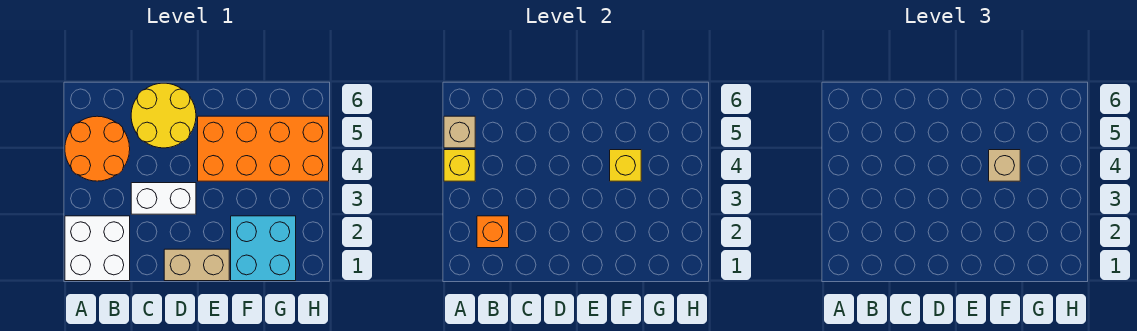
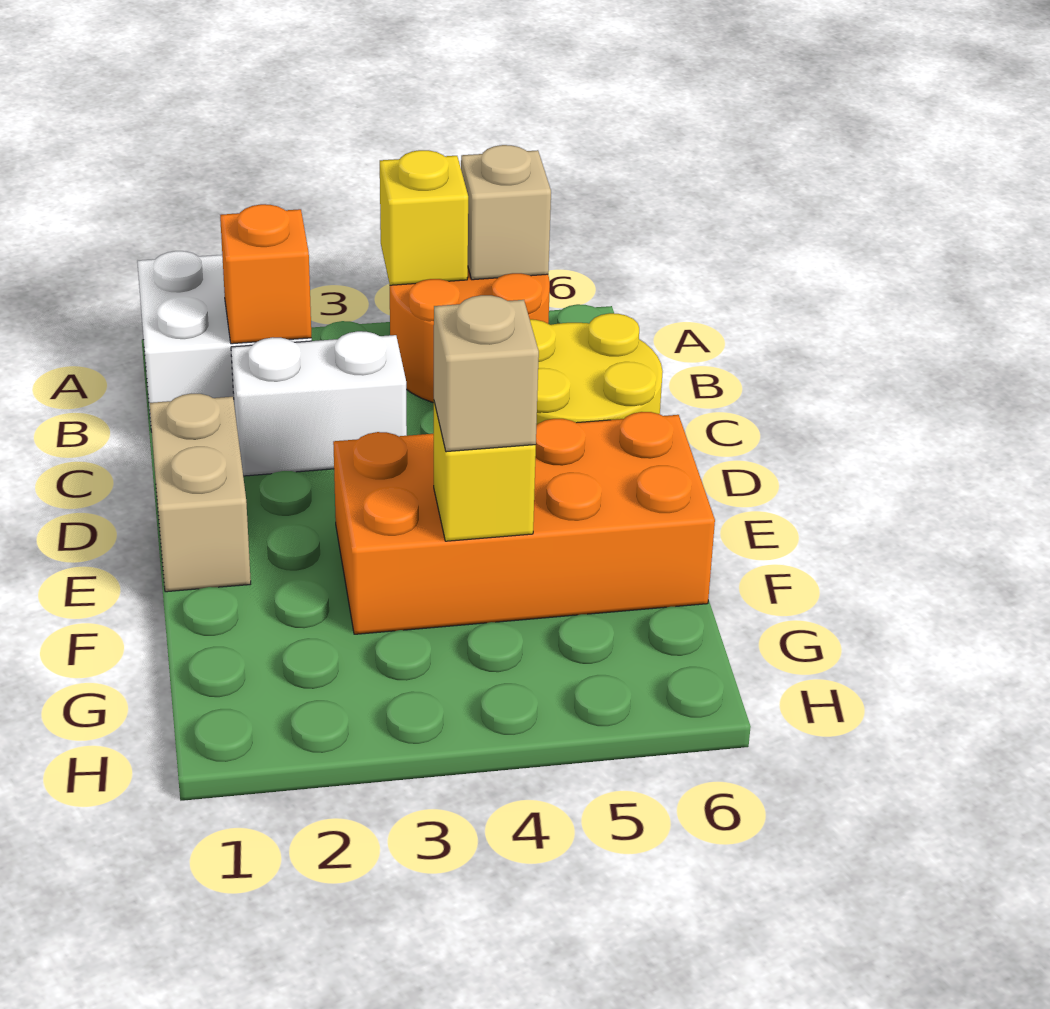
white 1x2 brick [131,183,196,214] -> white 1x2 brick turned to [231,331,407,476]
orange 2x4 brick [198,116,329,181] -> orange 2x4 brick turned to [333,412,715,634]
cyan 2x2 brick [231,216,296,281] -> none

